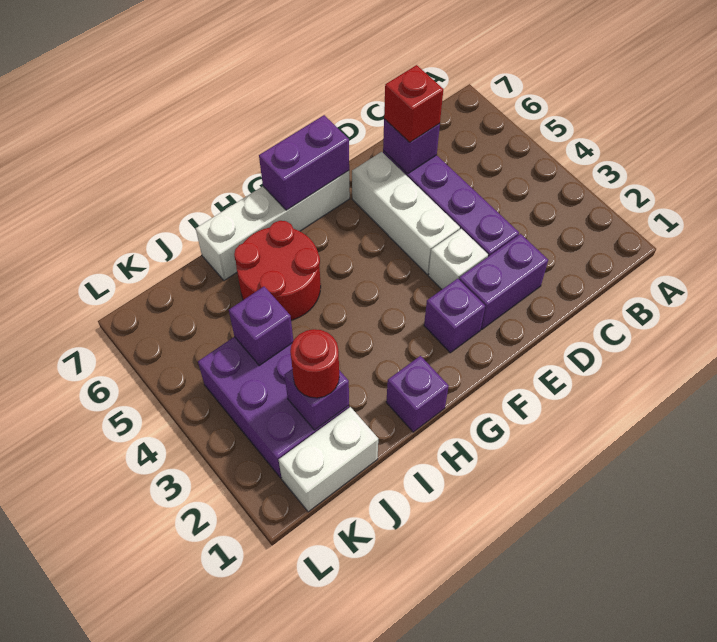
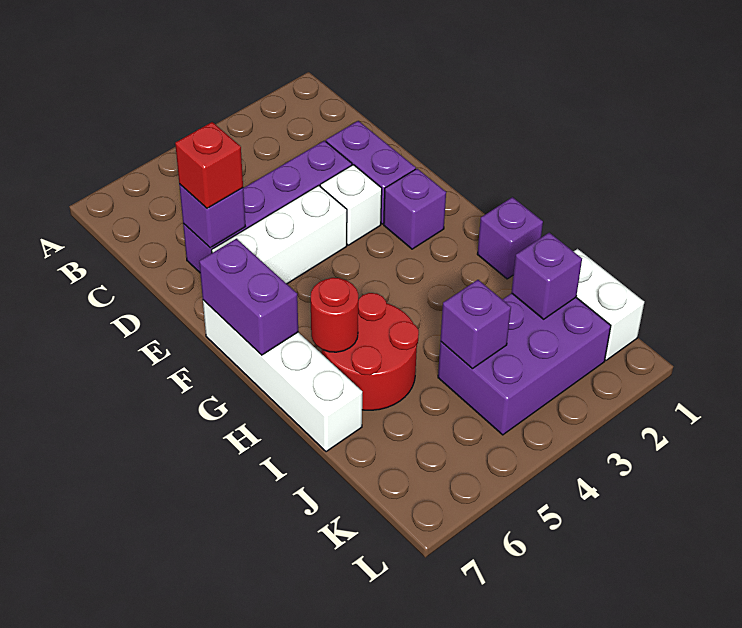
red 1x1 round brick [290,329,339,398] -> red 1x1 round brick moved to [311,278,358,352]

